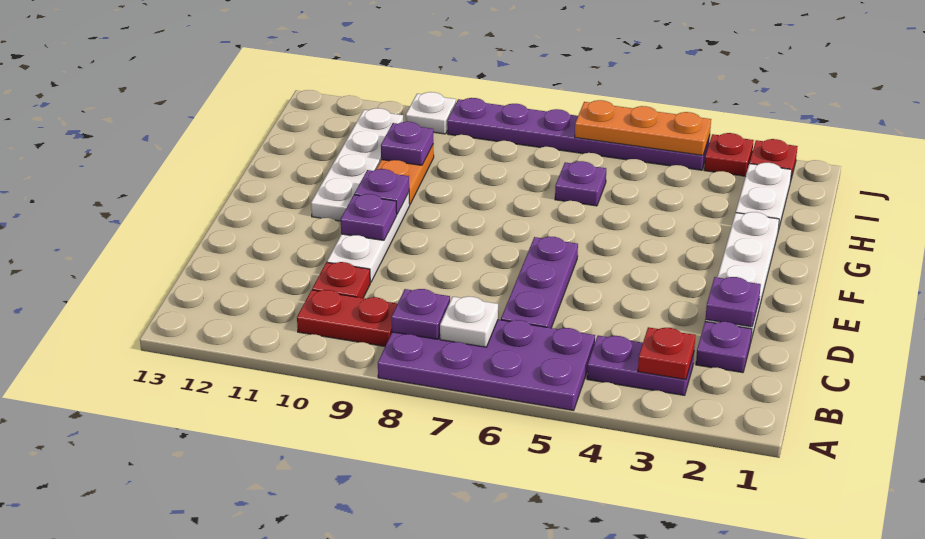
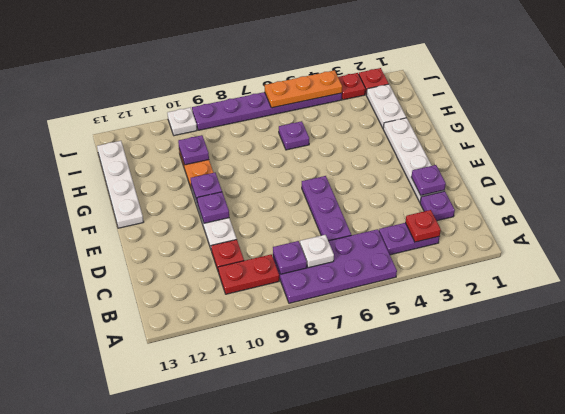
white 1x4 plate [311,108,403,221] -> white 1x4 plate moved to [97,141,144,228]

